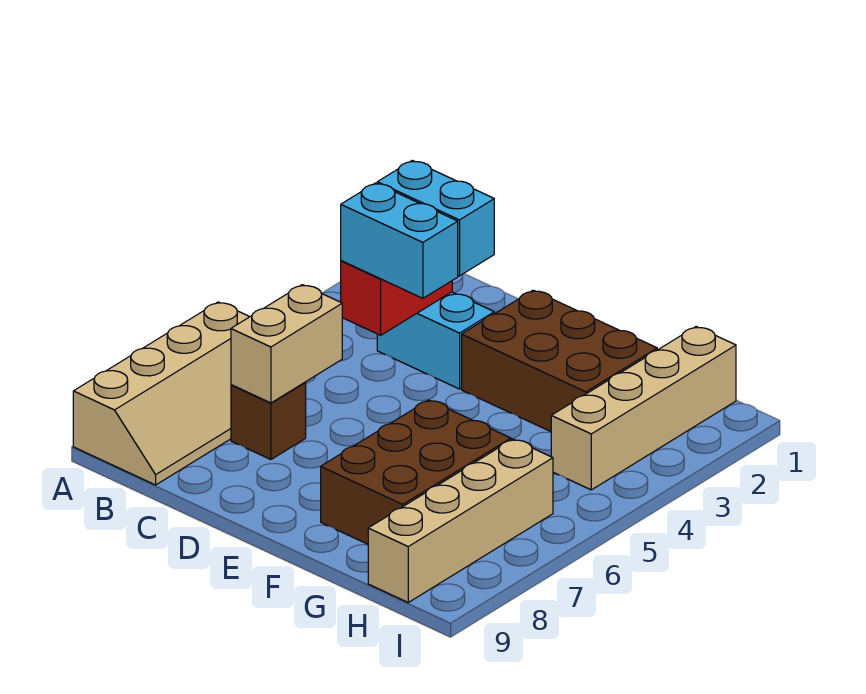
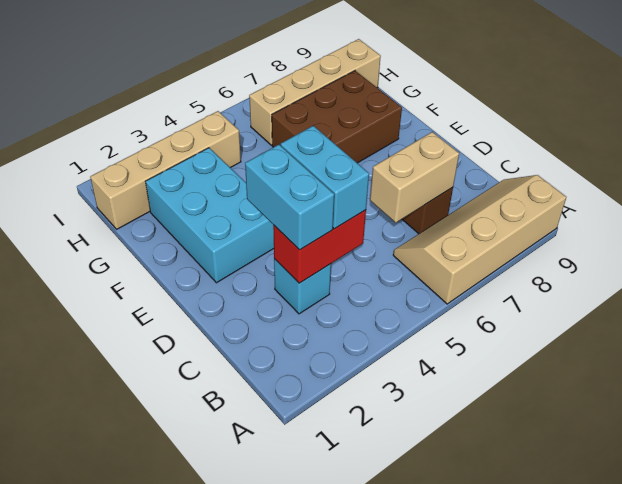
cyan 1x2 brick [377,292,494,389] -> cyan 1x1 brick [274,259,331,314]
brown 2x3 brick [462,290,657,432] -> cyan 2x3 brick [146,148,274,283]

